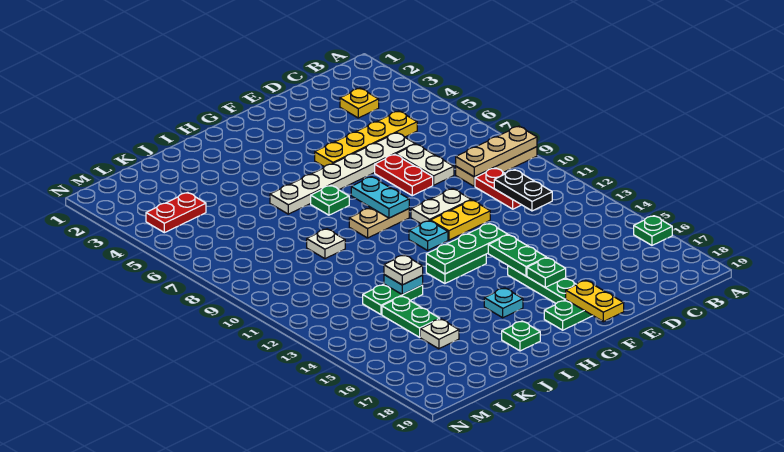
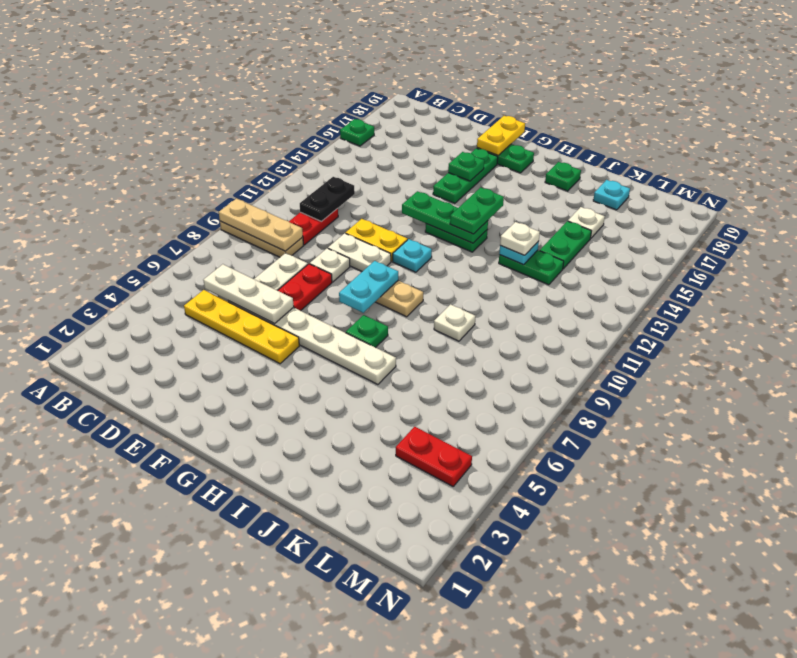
yellow 1x1 plate [340,88,379,118] -> none
none -> white 1x3 plate [203,264,294,324]
none -> white 1x1 plate [310,248,350,282]
green 1x2 plate [488,235,546,276] -> green 1x2 plate moved to [450,187,504,234]
cyan 1x1 plate [484,288,523,318] -> cyan 1x1 plate moved to [593,180,630,210]

